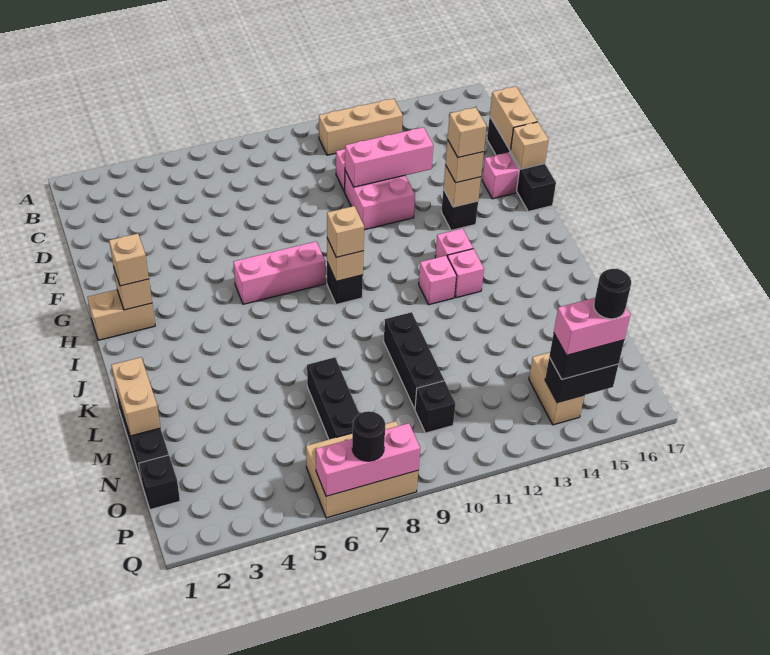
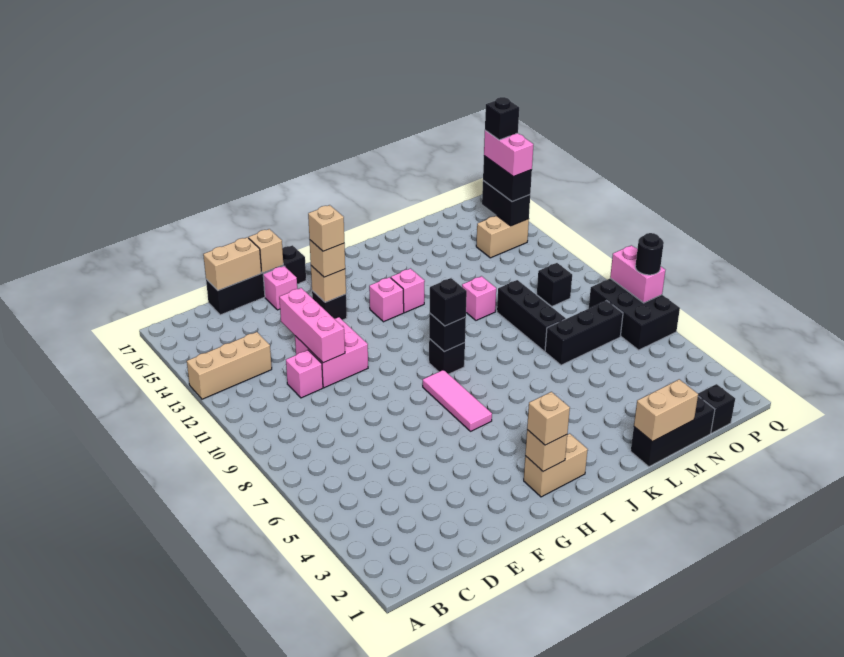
tan 1x3 brick [319,99,403,155] -> tan 1x3 brick turned to [187,332,272,399]
tan 1x2 brick [88,290,155,340] -> tan 1x2 brick turned to [524,434,588,497]
pink 1x3 brick [234,242,325,304] -> pink 1x3 tile [423,370,492,431]
tan 1x1 brick [327,238,364,281] -> black 1x1 brick [429,314,466,352]
tan 1x1 brick [327,206,364,257] -> black 1x1 brick [430,278,467,326]
pink 1x1 brick [419,256,457,305] -> pink 1x1 brick moved to [462,276,496,320]
black 1x3 brick [384,312,444,409] -> black 1x3 brick turned to [497,280,566,351]
tan 2x3 brick [306,421,418,518] -> black 2x3 brick [589,278,680,350]
black 1x1 round brick [594,269,631,319] -> black 1x1 brick [485,97,519,140]
pink 1x3 brick [316,423,420,496] -> pink 1x2 brick [610,245,665,303]

